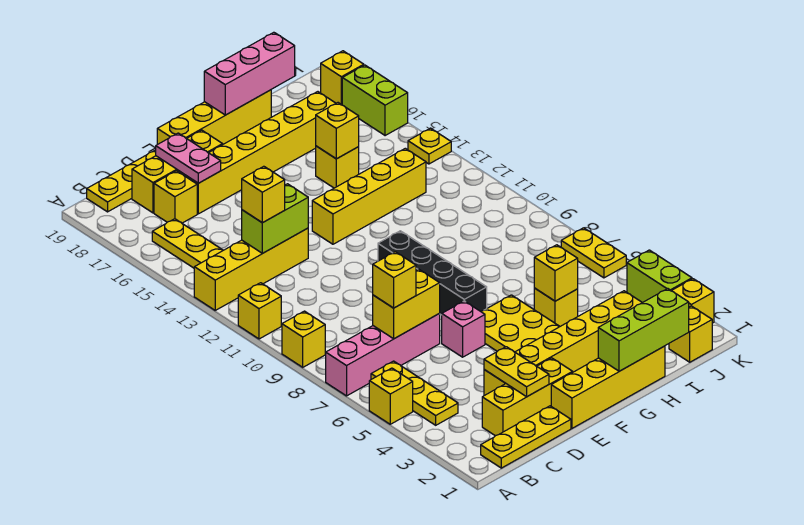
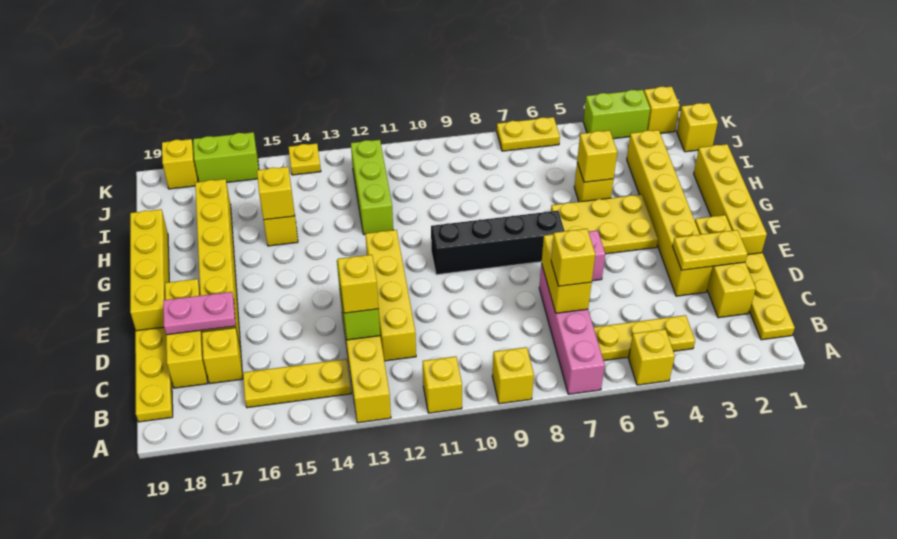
yellow 1x4 brick [312,148,426,244] -> yellow 1x4 brick moved to [365,230,416,361]
lime 1x3 brick [598,289,689,371] -> lime 1x3 brick moved to [351,140,393,235]
pink 1x3 brick [204,32,295,115] -> none

